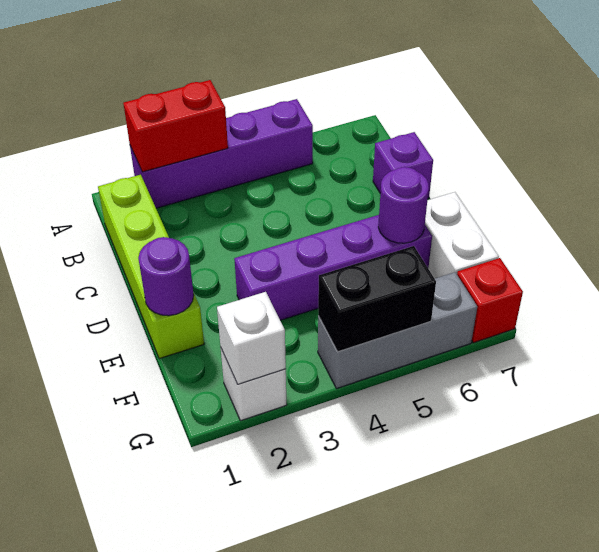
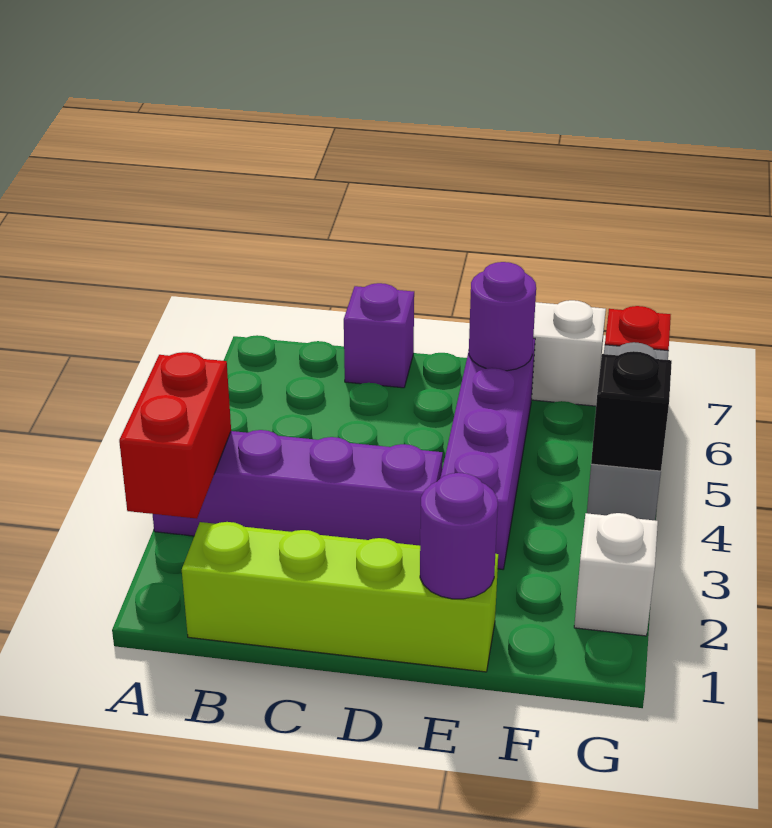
purple 1x4 brick [130,99,313,208] -> purple 1x4 brick turned to [153,430,443,546]
white 1x1 brick [217,292,286,384] -> none
black 1x2 brick [318,246,436,352] -> black 1x1 brick [591,351,672,471]

